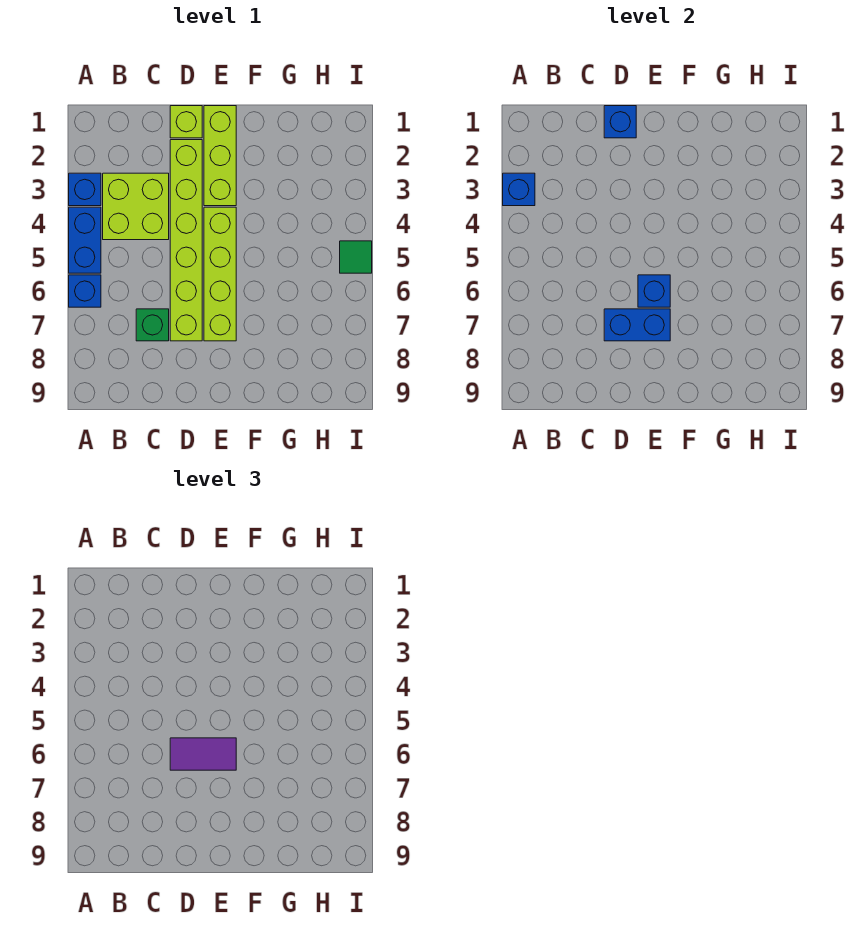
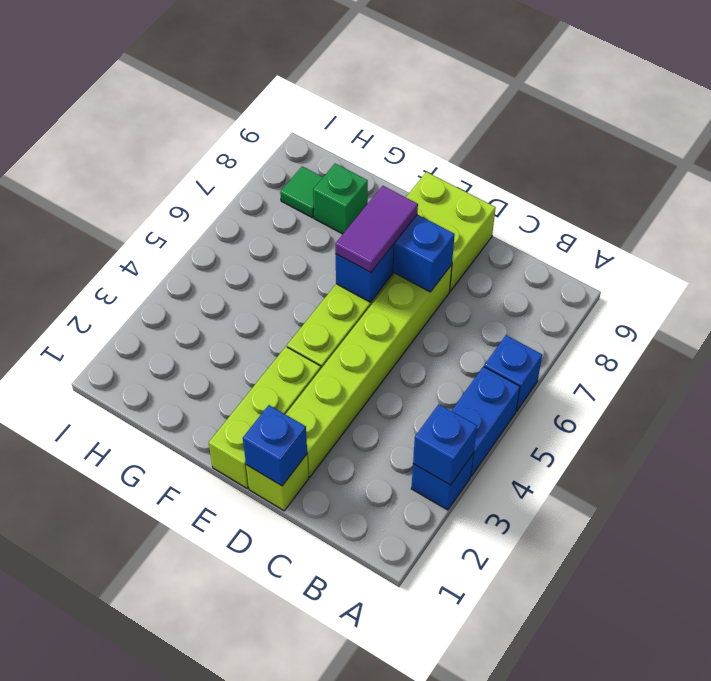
lime 2x2 brick [103,173,169,240] -> lime 2x2 brick moved to [406,172,496,291]
green 1x1 brick [136,309,169,341] -> green 1x1 brick moved to [313,163,368,234]
purple 1x2 tile [170,738,236,770] -> purple 1x2 tile turned to [335,186,418,272]
green 1x1 tile [340,241,372,273] -> green 1x1 tile moved to [280,166,323,218]

